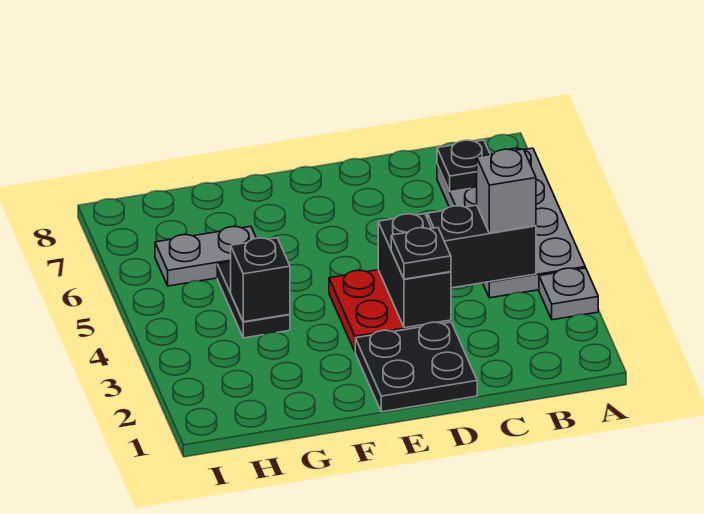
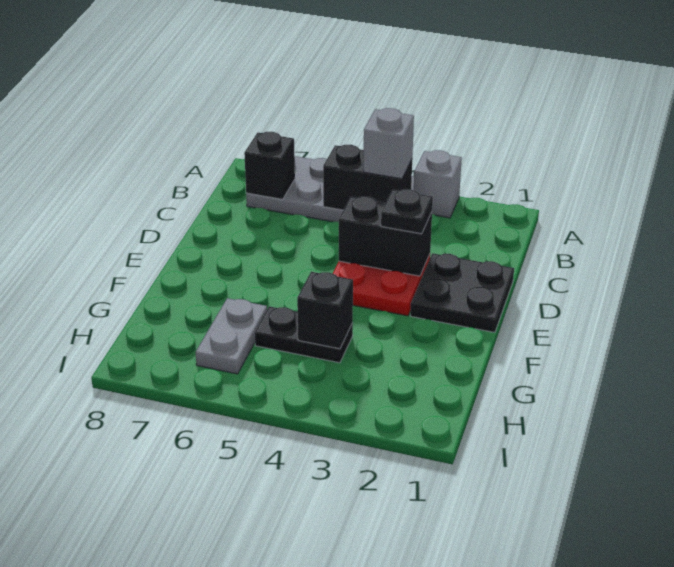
grey 1x1 plate [539,268,598,320] -> grey 1x1 brick [414,150,462,218]
black 1x2 brick [427,205,536,288] -> black 1x2 brick turned to [323,145,412,210]
black 1x1 plate [437,140,490,192] -> black 1x1 brick [244,132,295,199]

